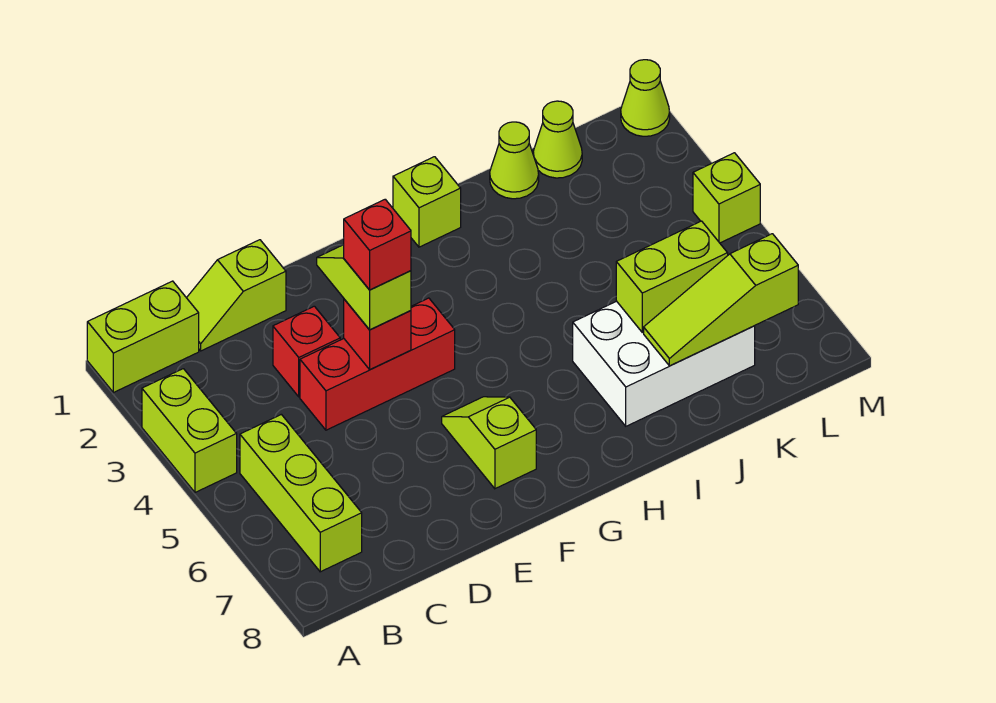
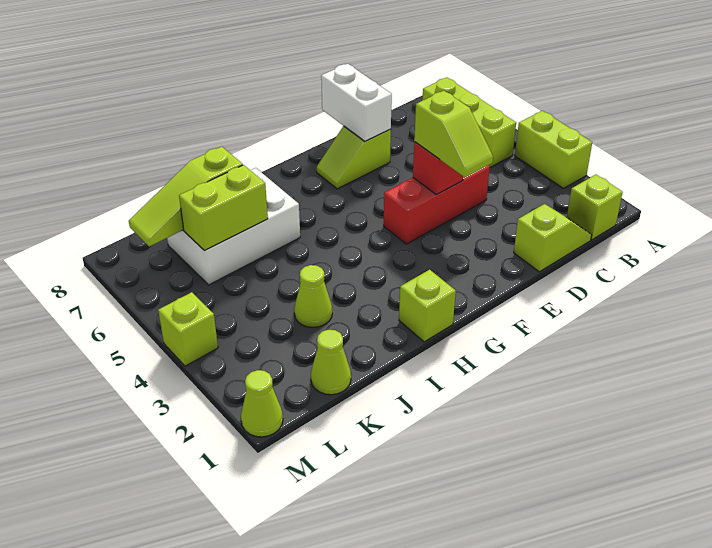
lime 1x2 brick [87,281,199,393] -> lime 1x1 brick [567,175,623,240]
red 1x1 brick [273,306,340,397] -> none
red 1x1 brick [344,199,411,290] -> none
none -> white 1x2 brick [321,64,392,141]
lime 1x2 slope [442,397,536,489] -> lime 1x2 slope turned to [317,126,391,189]
lime 1x1 cone [490,122,539,199] -> lime 1x1 cone moved to [294,265,332,327]
lime 1x3 slope [644,234,798,366] -> lime 1x3 slope turned to [129,146,243,246]

